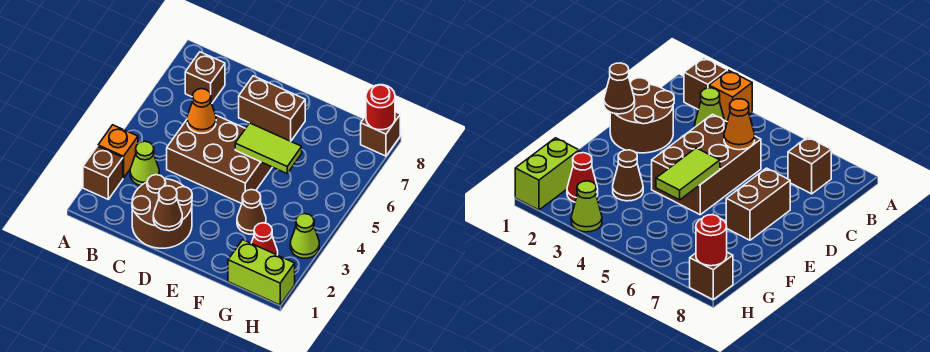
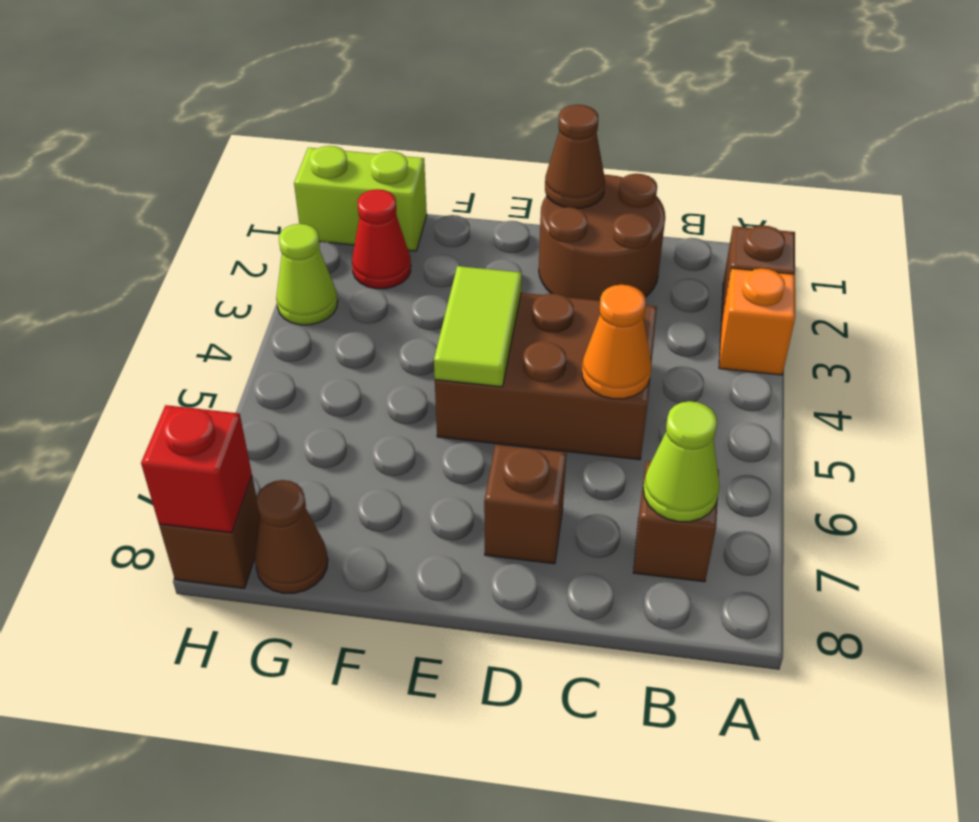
lime 1x1 cone [130,141,159,186] -> lime 1x1 cone moved to [643,401,720,522]
brown 1x2 brick [239,76,305,141] -> brown 1x1 brick [484,445,566,564]
lime 1x2 tile [235,123,302,173] -> lime 1x2 tile turned to [434,266,522,387]
brown 1x1 cone [237,190,266,234] -> brown 1x1 cone moved to [255,480,328,593]
red 1x1 round brick [366,85,395,130] -> red 1x1 brick [141,405,252,533]

